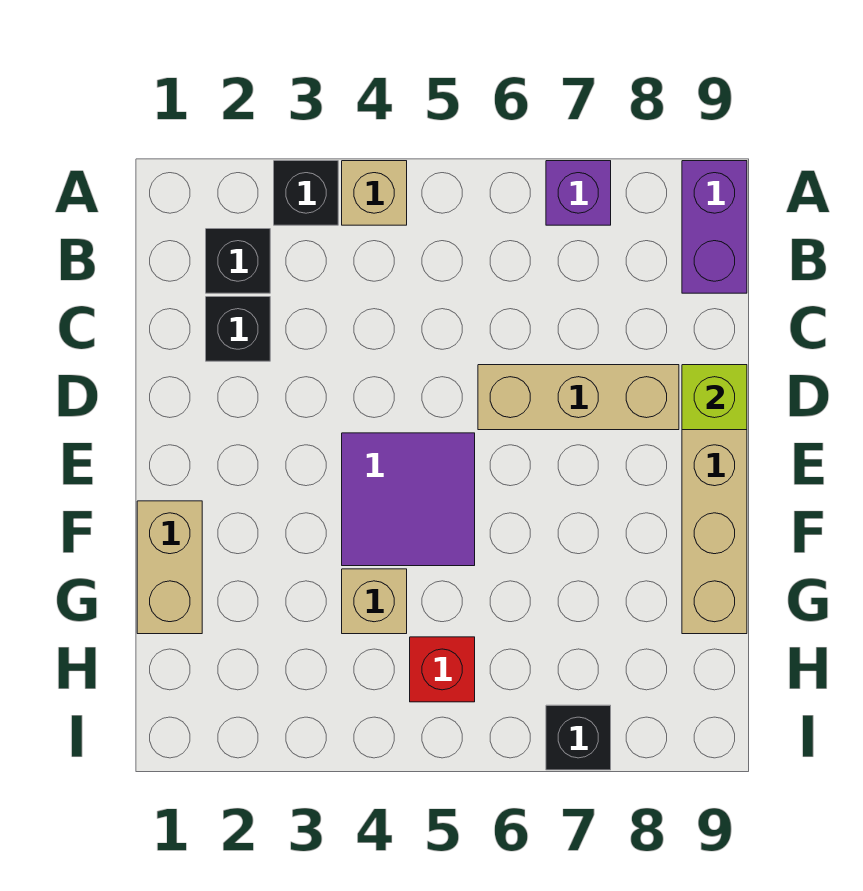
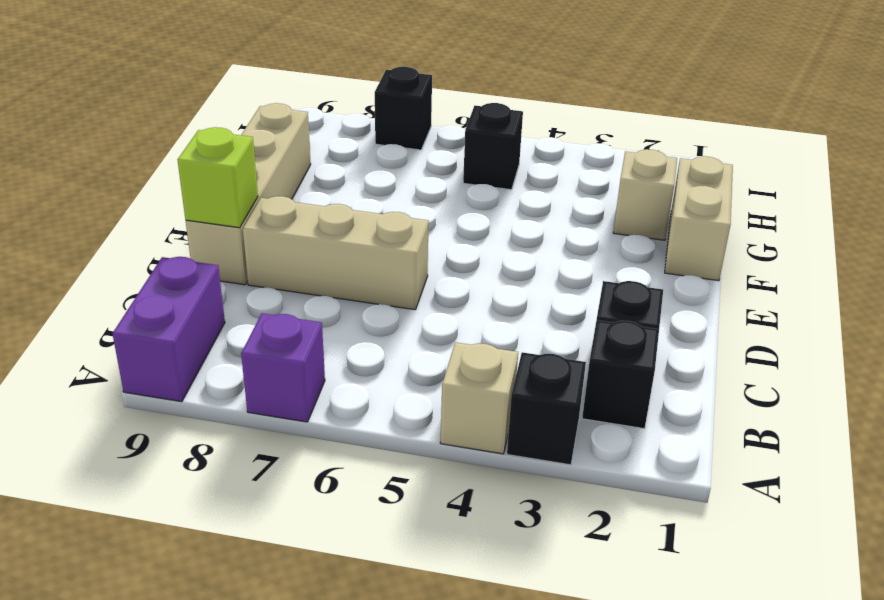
purple 2x2 tile [342,433,475,566] -> none
tan 1x1 brick [342,569,407,634] -> tan 1x1 brick moved to [613,149,677,240]
red 1x1 brick [410,637,475,702] -> black 1x1 brick [463,103,523,190]

